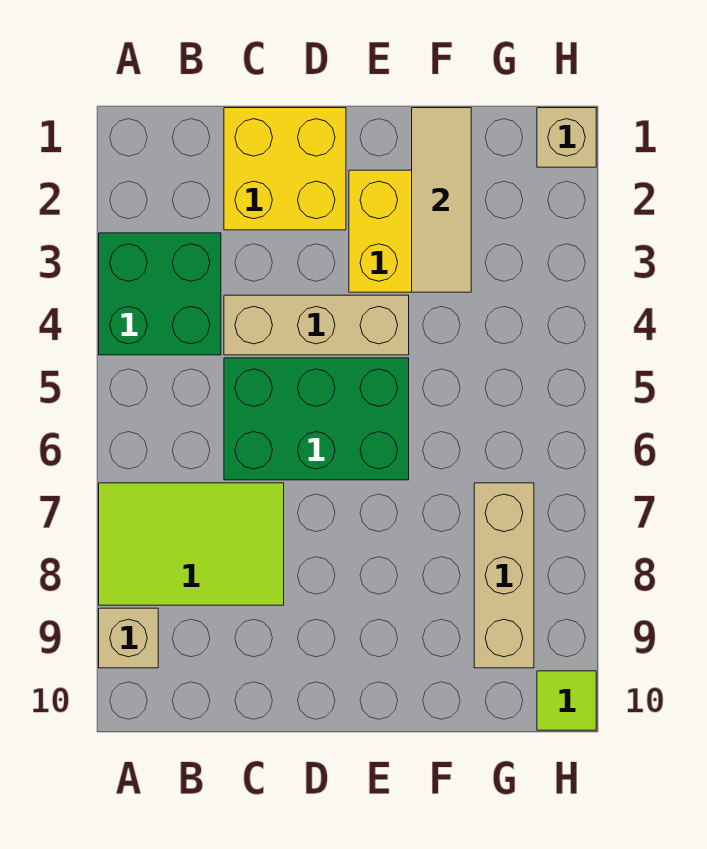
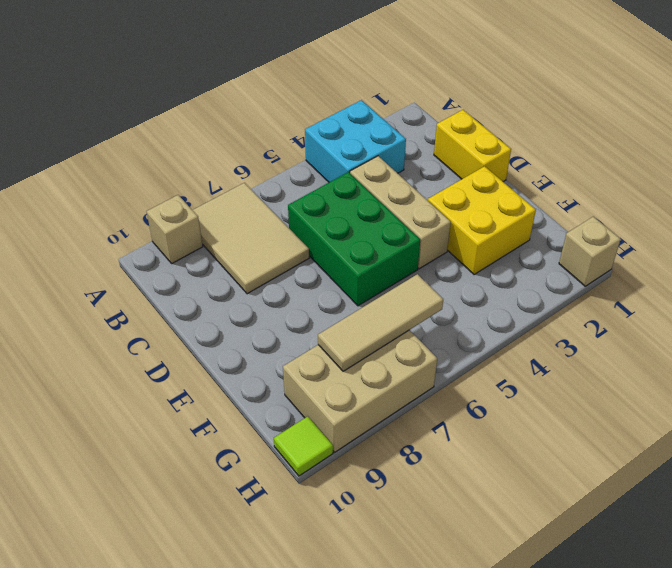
green 2x2 brick [99,233,221,355] -> cyan 2x2 brick [305,100,406,182]
lime 2x3 tile [99,483,284,605] -> tan 2x3 tile [193,183,309,294]
yellow 2x2 brick [224,108,346,230] -> yellow 1x2 brick [434,110,511,182]
tan 1x3 tile [412,108,471,292] -> tan 1x3 tile moved to [318,274,443,371]
tan 1x3 brick [474,483,534,668] -> tan 2x3 brick [283,330,437,452]

